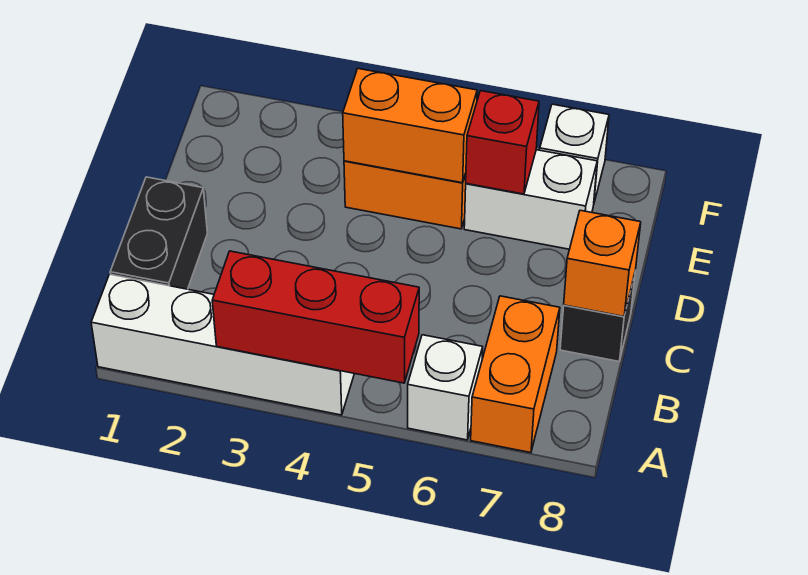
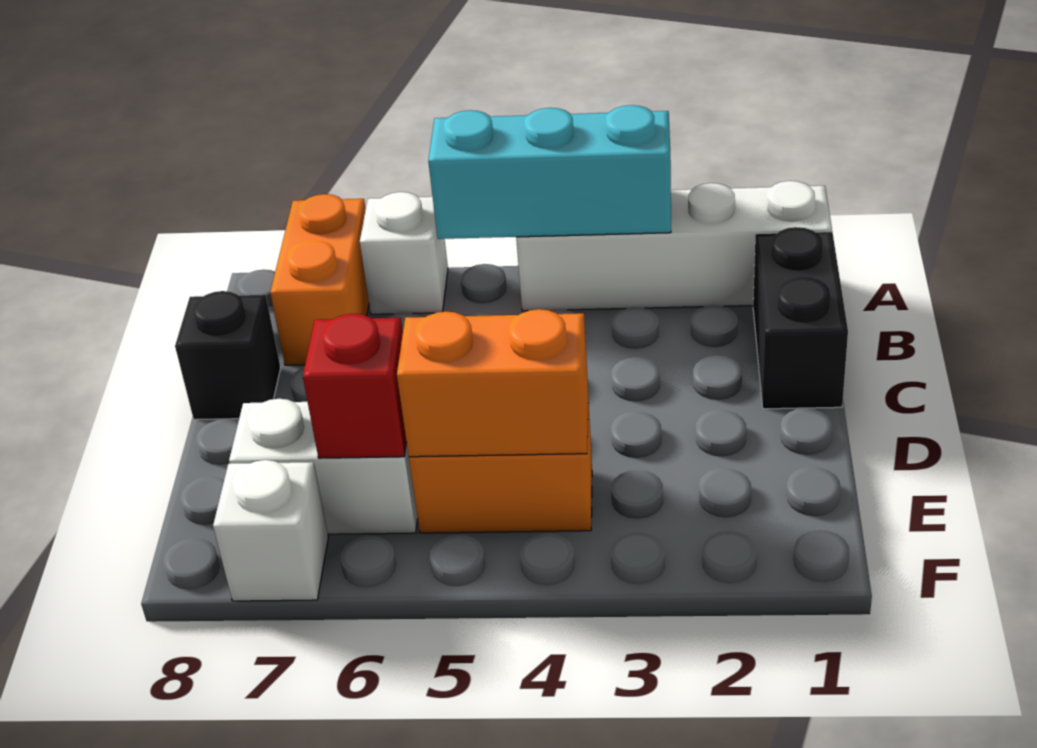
red 1x3 brick [212,251,419,383] -> cyan 1x3 brick [428,105,671,239]
orange 1x1 brick [564,210,641,316] -> none

